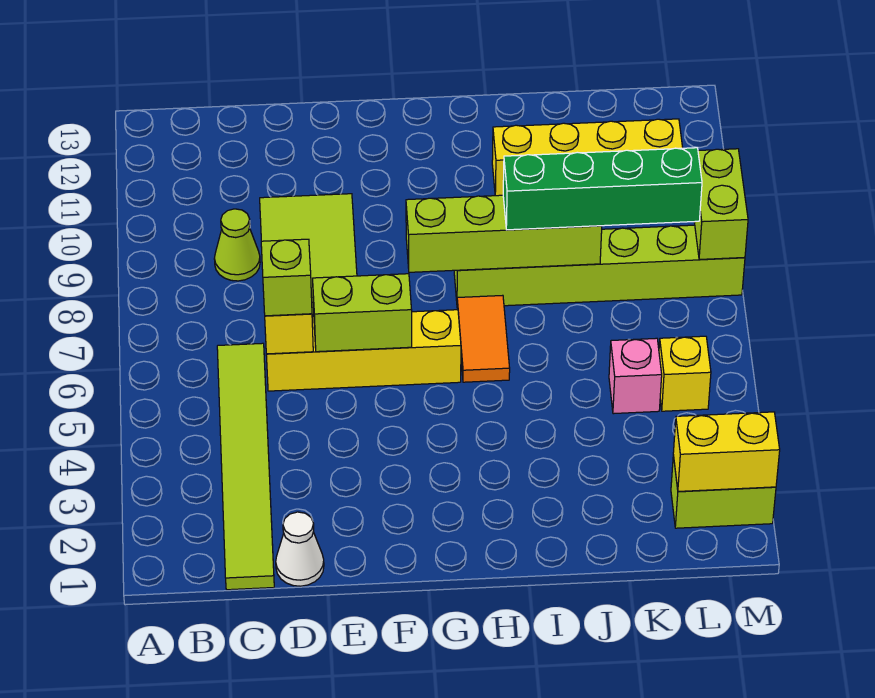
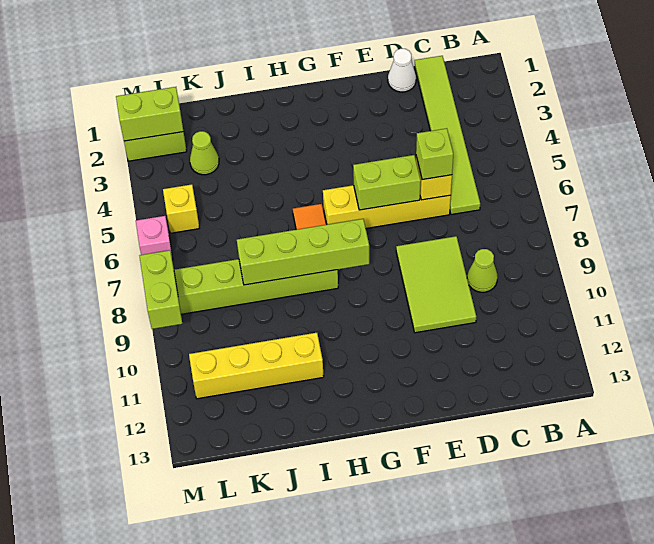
green 1x4 brick [503,148,702,230] -> none
none -> lime 1x1 cone [190,131,219,175]
pink 1x1 brick [609,338,662,414] -> pink 1x1 brick moved to [136,216,173,260]
yellow 1x2 brick [673,412,780,491] -> lime 1x2 brick [116,87,183,141]

